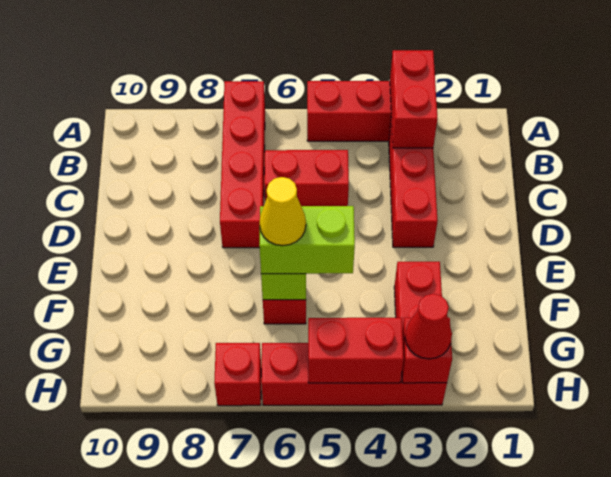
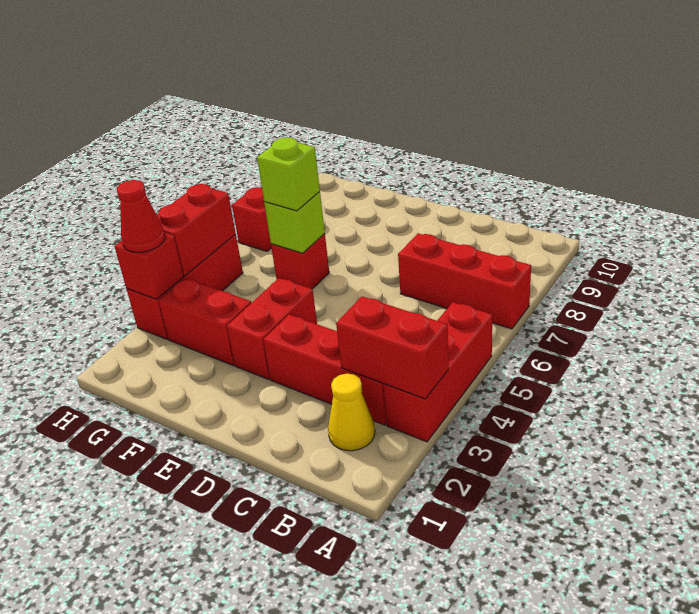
red 1x4 brick [220,81,265,248] -> red 1x3 brick [398,234,531,329]
red 1x2 brick [264,150,349,206] -> red 1x2 brick moved to [227,278,317,379]
lime 1x2 brick [259,206,355,274] -> lime 1x1 brick [257,137,320,211]
yellow 1x1 cone [260,177,306,246] -> yellow 1x1 cone moved to [328,374,375,451]
red 1x4 brick [261,343,447,405] -> red 1x3 brick [127,234,243,339]

